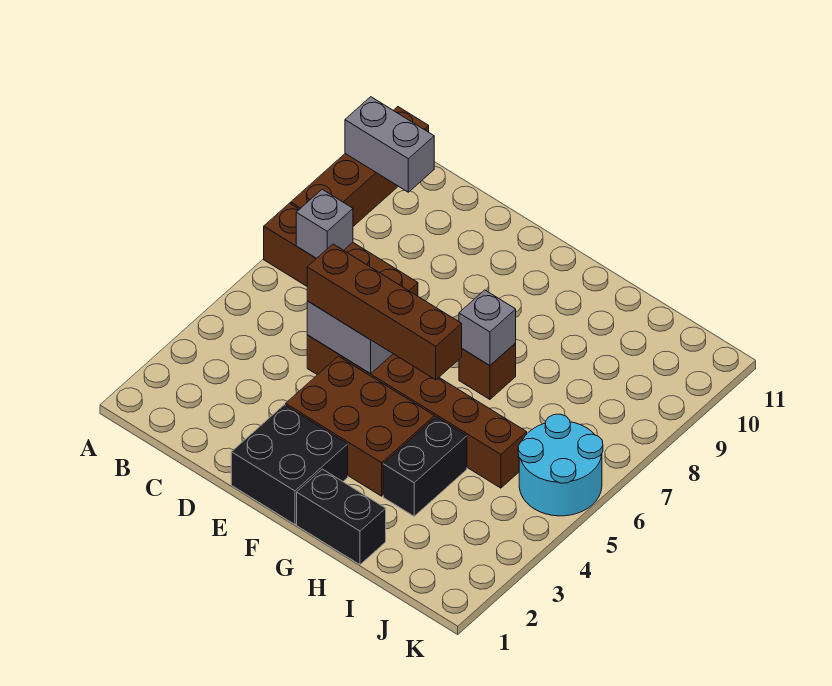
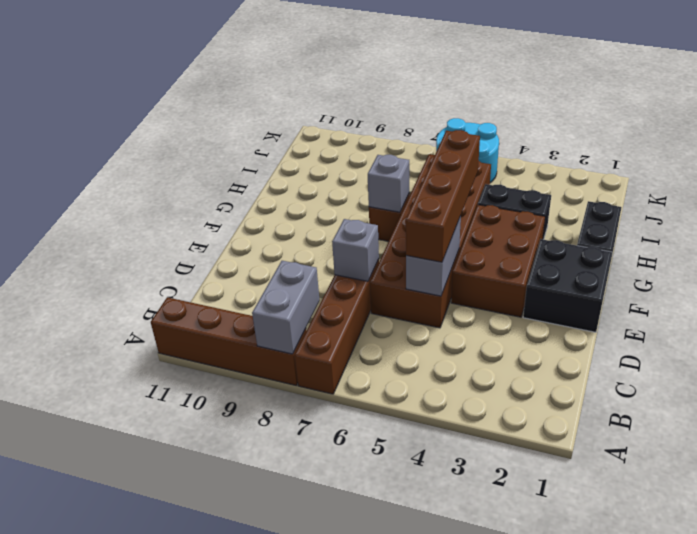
grey 1x2 brick [345,97,434,192] -> grey 1x2 brick moved to [252,261,320,354]
grey 1x1 brick [296,190,353,258] -> grey 1x1 brick moved to [332,219,379,281]
brown 1x6 brick [307,335,527,488] -> brown 2x6 brick [370,154,491,328]

